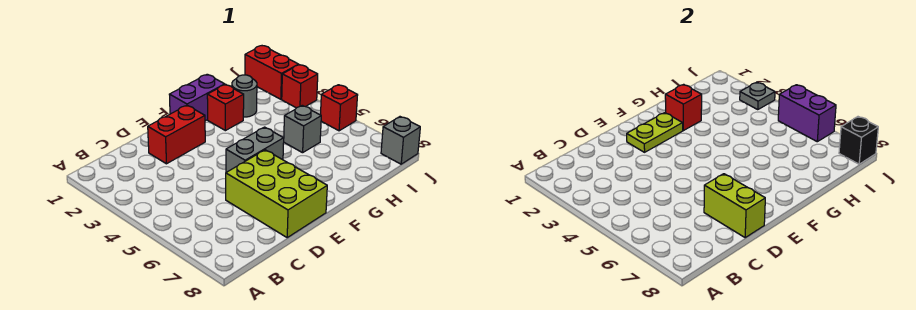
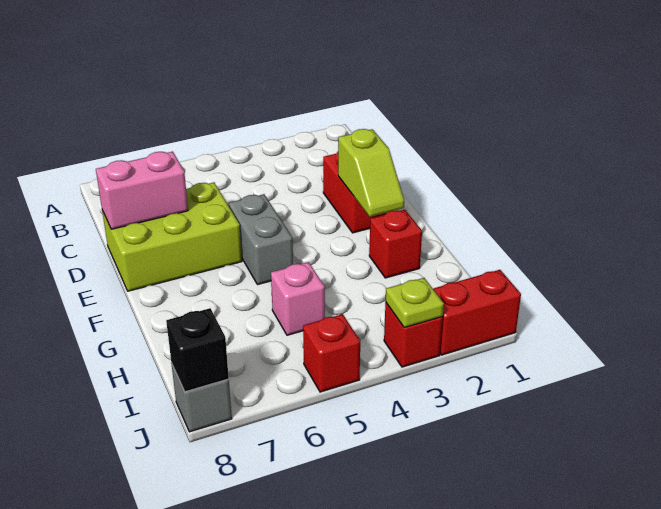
lime 1x2 brick [704,174,765,237] -> pink 1x2 brick [96,152,188,229]
lime 1x2 plate [627,113,683,152] -> lime 1x2 slope [338,129,404,217]
purple 1x2 brick [169,74,225,121] -> none
red 1x1 brick [665,84,702,131] -> none
grey 1x1 round brick [232,75,257,117] -> none
grey 1x1 brick [284,105,321,153] -> pink 1x1 brick [271,262,325,335]
grey 1x1 plate [740,82,775,110] -> lime 1x1 plate [386,278,444,328]
purple 1x2 brick [778,85,836,142] -> none

